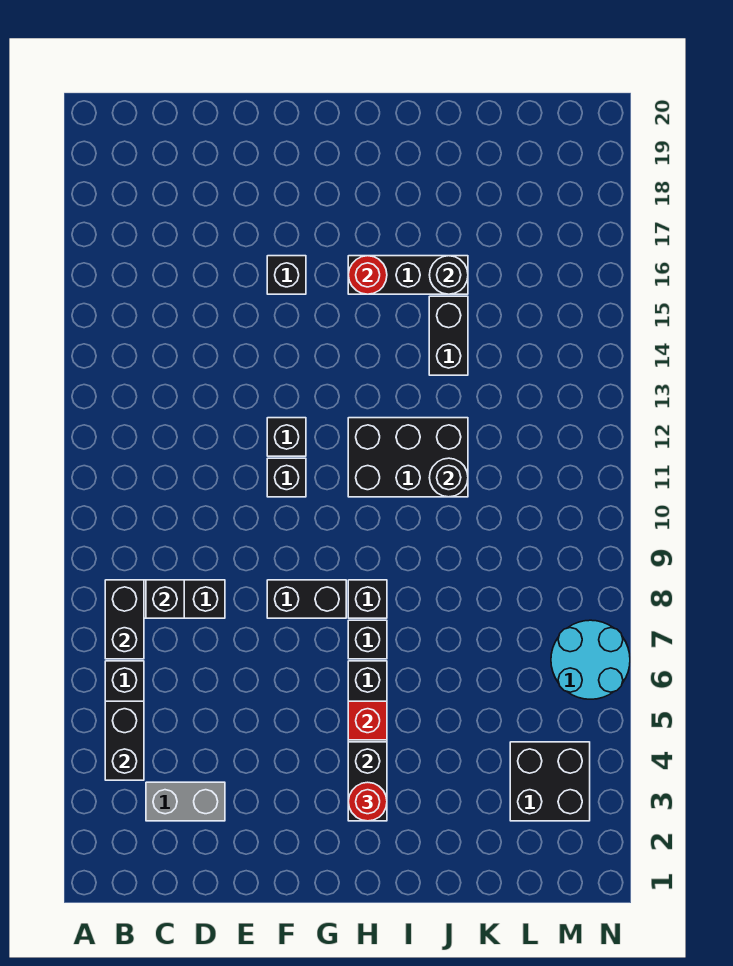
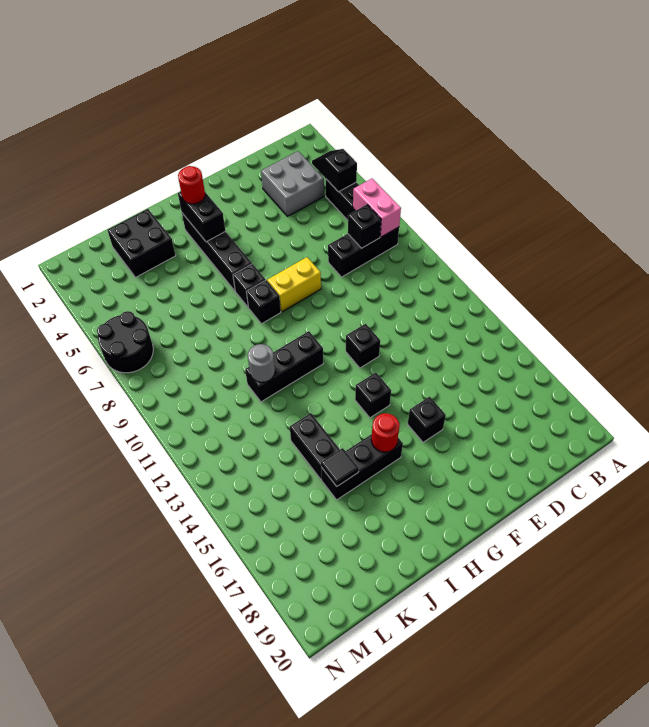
black 1x2 brick [105,701,144,780] -> black 1x2 slope [312,149,357,192]
black 1x2 brick [105,580,144,659] -> pink 1x2 brick [353,179,401,237]
grey 1x2 brick [146,782,225,821] -> grey 2x2 brick [261,151,324,216]
black 1x2 brick [267,580,346,618] -> yellow 1x2 brick [267,257,321,312]
black 1x1 brick [267,458,306,497] -> black 1x1 brick moved to [355,373,391,418]
red 1x1 brick [348,701,387,740] -> none
black 2x3 brick [348,418,468,497] -> black 1x3 brick [245,331,323,402]
black 1x1 round brick [429,458,468,497] -> grey 1x1 round brick [248,344,275,382]
black 1x1 round brick [430,256,468,294] -> black 1x1 tile [321,448,359,486]
black 2x2 brick [510,742,590,821] -> black 2x2 brick moved to [108,209,176,277]
cyan 2x2 round brick [551,620,630,699] -> black 2x2 round brick [97,311,153,373]

